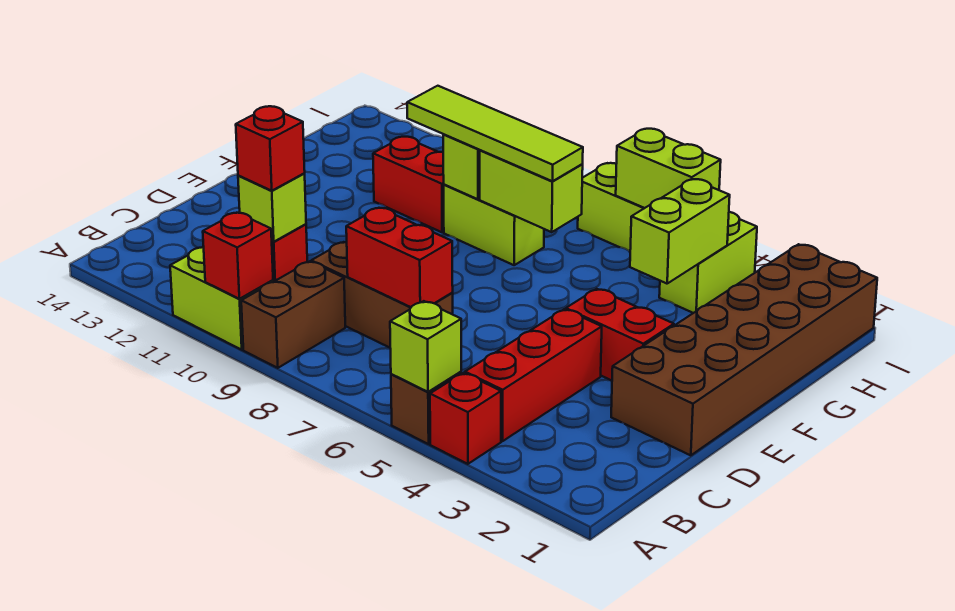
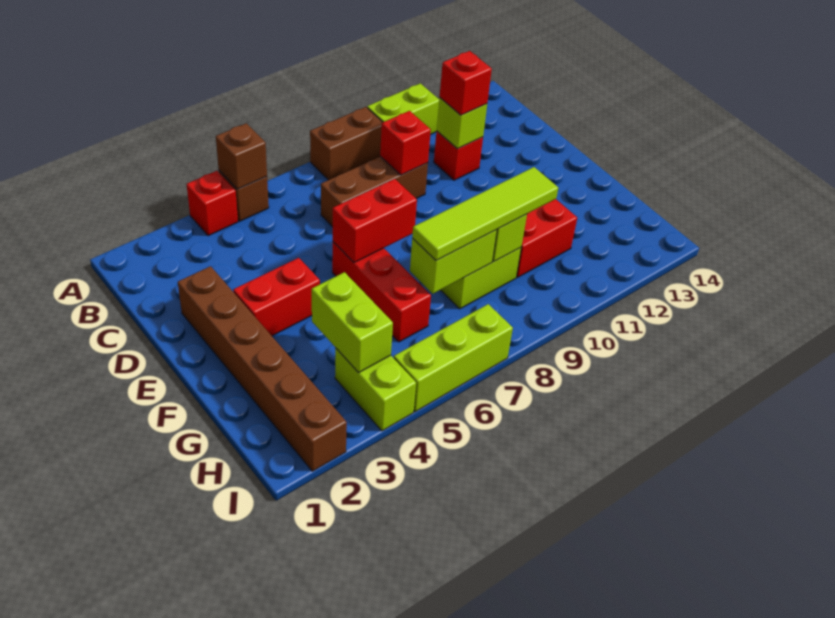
lime 1x1 brick [390,301,461,392] -> brown 1x1 brick [216,123,267,189]
brown 1x2 brick [241,261,345,368] -> brown 1x2 brick turned to [310,107,383,180]
red 1x1 brick [203,213,273,299] -> red 1x1 brick moved to [380,111,431,175]
red 1x3 brick [465,309,602,441] -> red 1x3 brick moved to [332,242,431,342]
red 1x2 brick [346,208,453,307] -> red 1x2 brick moved to [333,179,417,262]
brown 2x6 brick [611,244,877,455] -> brown 1x6 brick [178,266,347,471]
lime 1x2 brick [616,129,721,208] -> none

